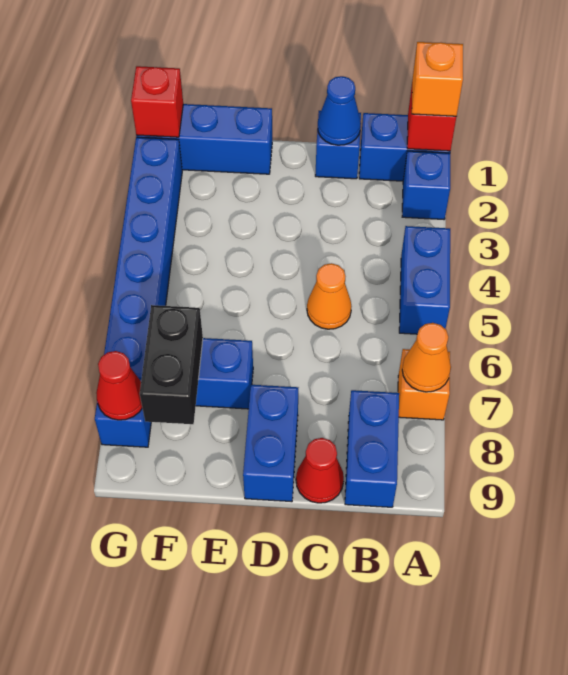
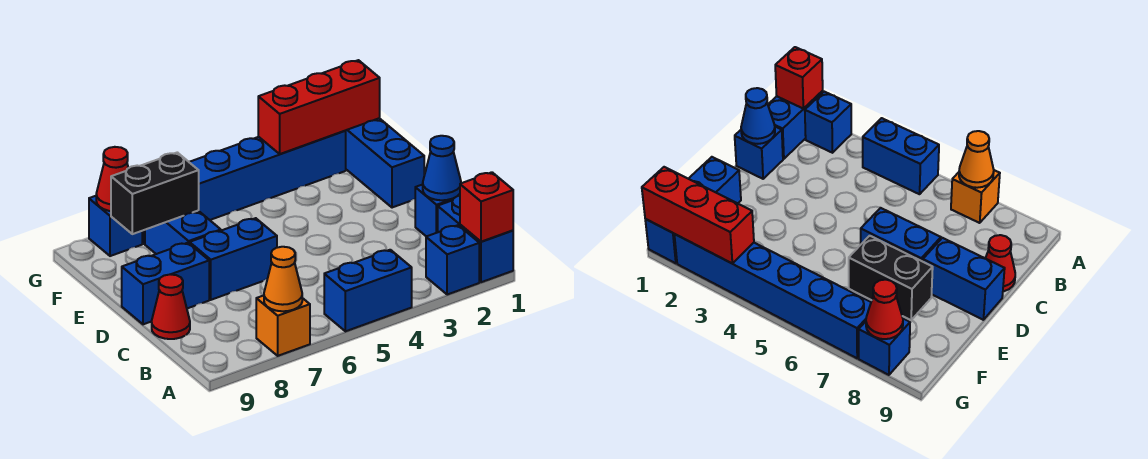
orange 1x1 brick [412,42,463,116] -> none
blue 1x2 brick [345,390,399,507] -> blue 1x2 brick moved to [190,218,277,300]
orange 1x1 cone [307,263,352,329] -> none
red 1x1 brick [131,66,183,137] -> red 1x3 brick [258,60,380,154]

